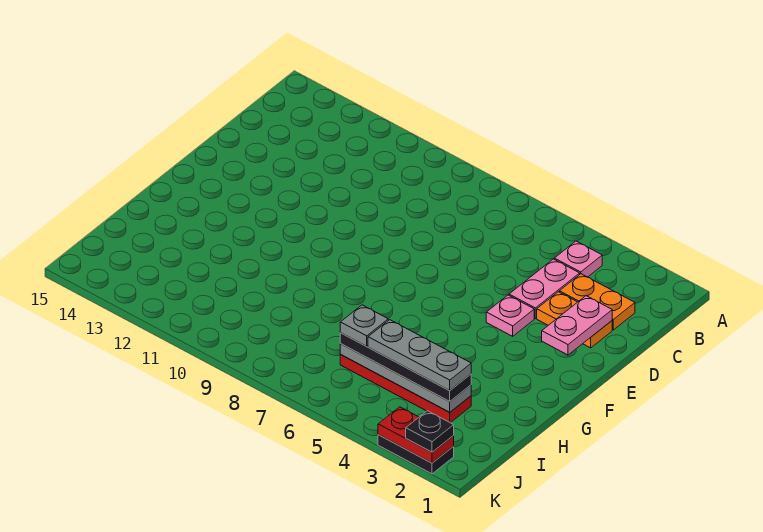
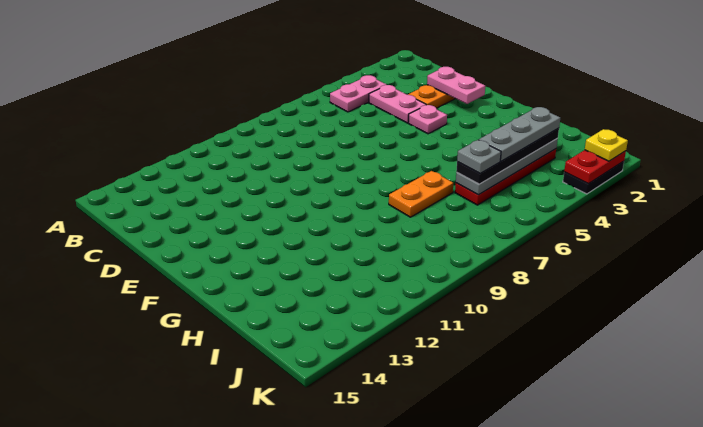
pink 1x1 plate [554,241,602,277] -> pink 1x2 plate [330,75,386,112]
orange 1x2 plate [559,274,635,330] -> orange 1x2 plate moved to [389,171,453,217]
black 1x1 plate [406,411,454,452] -> yellow 1x1 plate [585,129,628,161]

